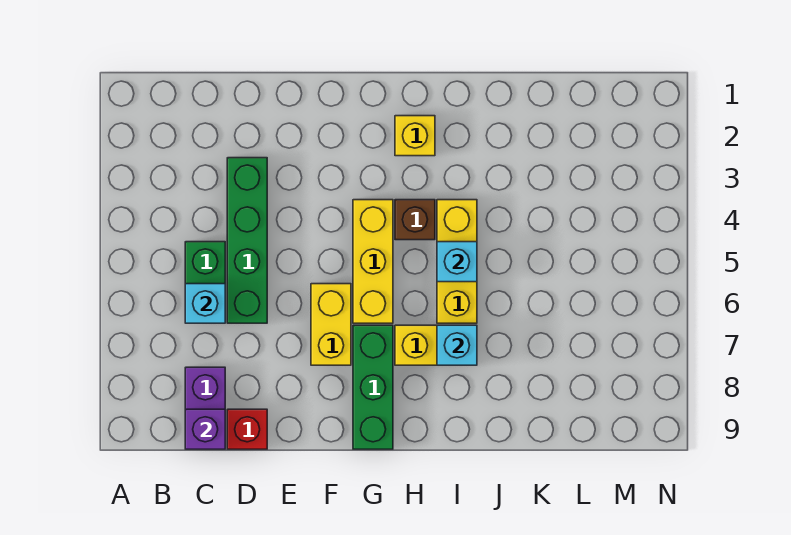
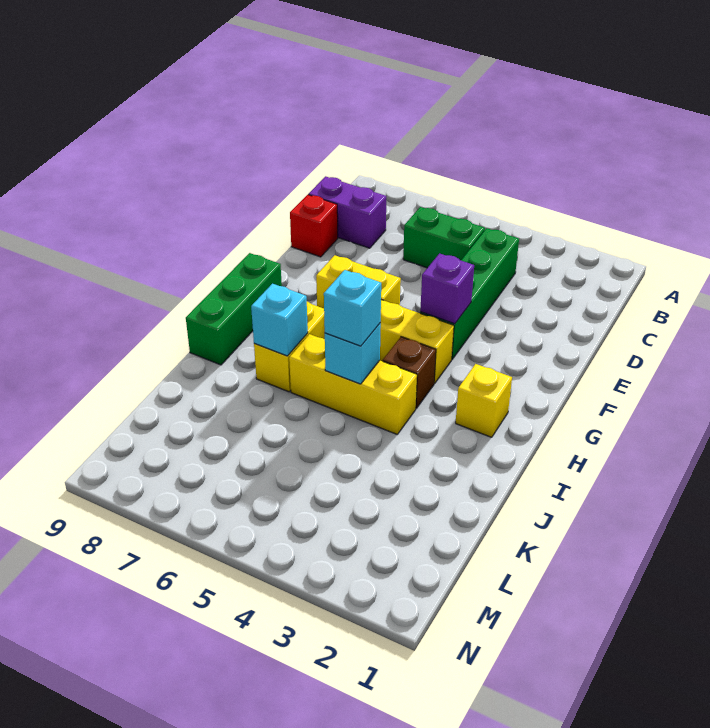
cyan 1x1 brick [185,284,225,323] -> cyan 1x1 brick moved to [324,270,381,346]
purple 1x1 brick [185,409,225,449] -> purple 1x1 brick moved to [420,253,474,324]
green 1x4 brick [227,158,267,323] -> green 1x4 brick turned to [420,228,519,359]
green 1x3 brick [353,325,393,449] -> green 1x3 brick turned to [186,253,282,365]

